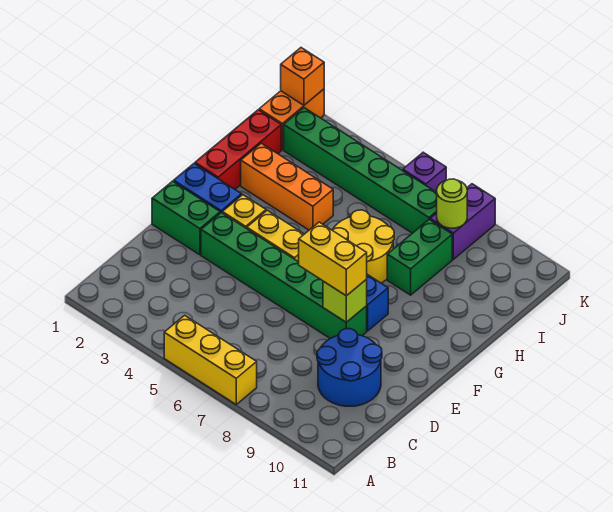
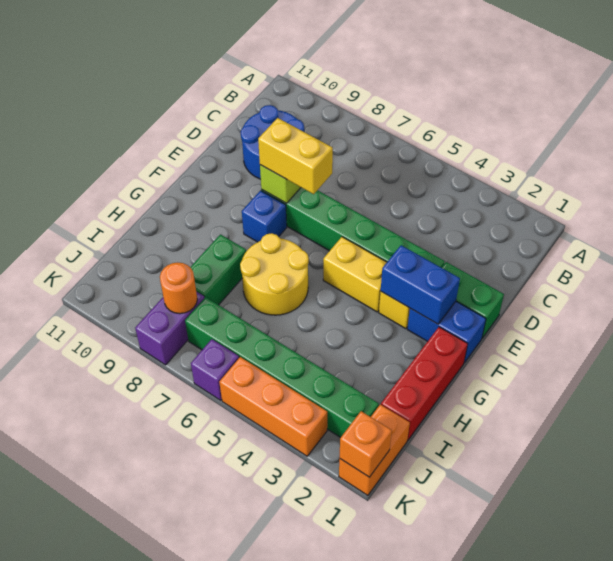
yellow 1x3 brick [164,315,257,404] -> none
none -> blue 1x2 brick [381,245,460,324]
orange 1x3 brick [241,143,333,230] -> orange 1x3 brick moved to [219,357,327,456]
lime 1x1 round brick [437,179,467,228] -> orange 1x1 round brick [160,262,197,314]

